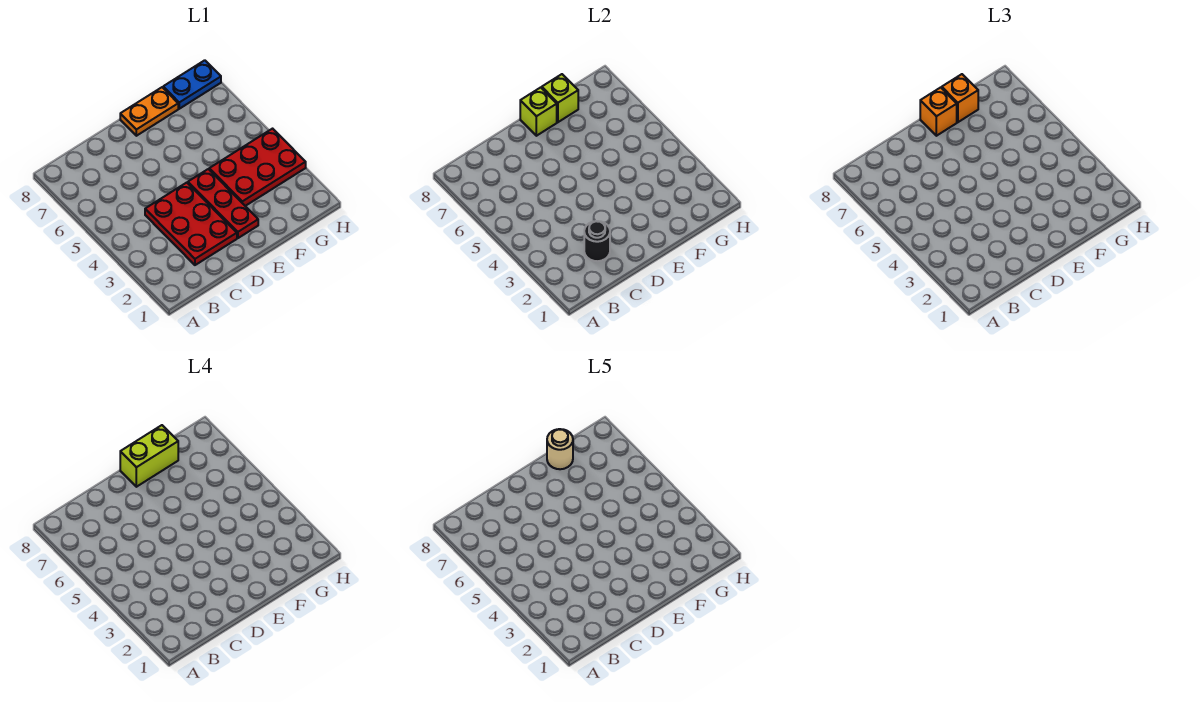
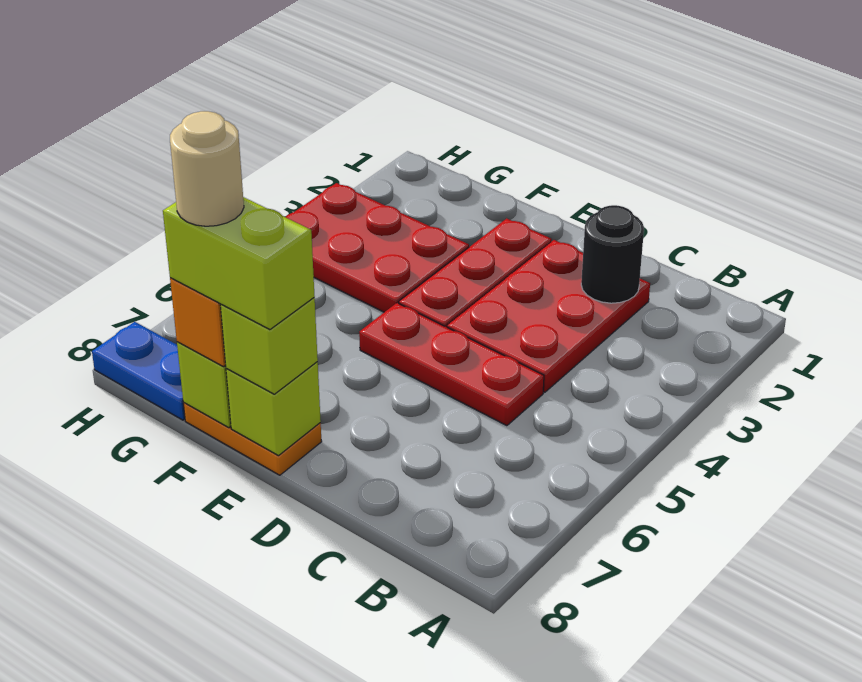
none -> red 1x3 plate [359,303,544,426]
orange 1x1 brick [920,87,957,136] -> lime 1x1 brick [220,298,318,394]

